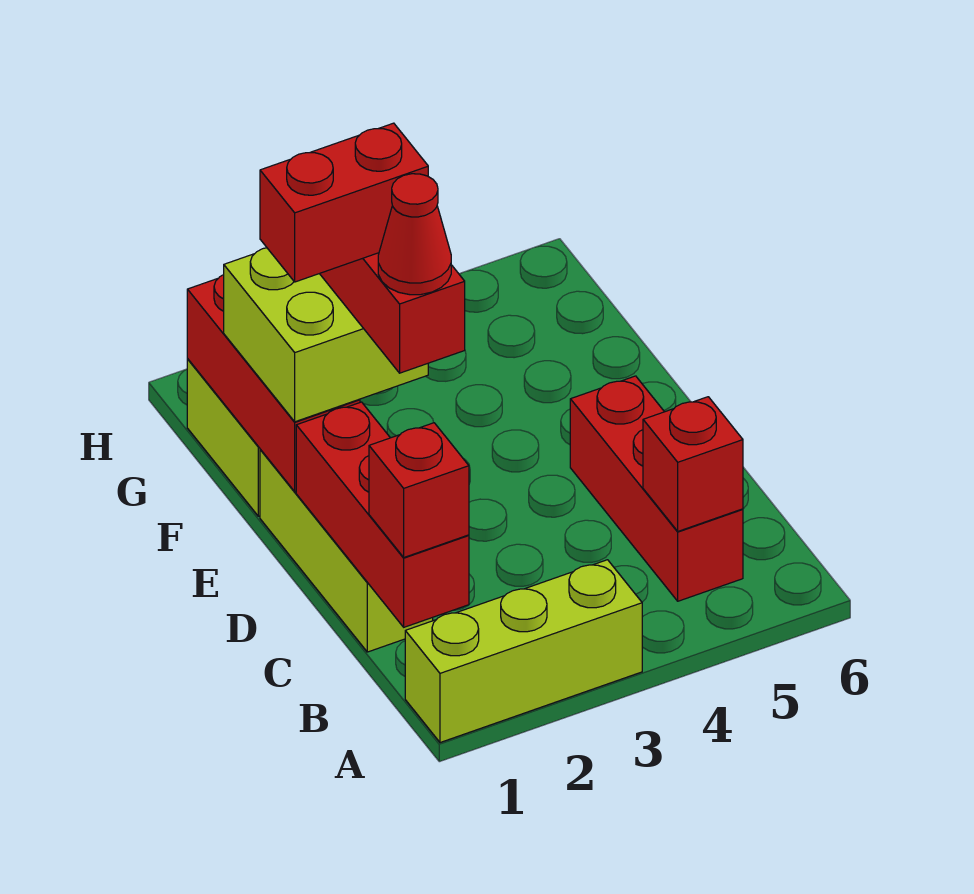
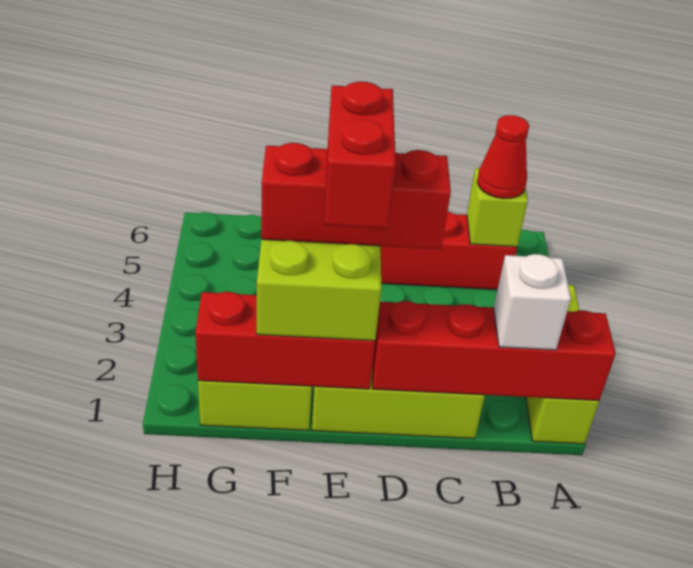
red 1x3 brick [296,402,469,627] -> red 1x4 brick [372,301,616,401]
red 1x1 brick [369,423,469,557] -> white 1x1 brick [494,254,571,350]
red 1x1 brick [643,397,743,531] -> lime 1x1 brick [467,168,528,247]
red 1x1 cone [378,174,451,295] -> red 1x1 cone moved to [477,115,529,199]

